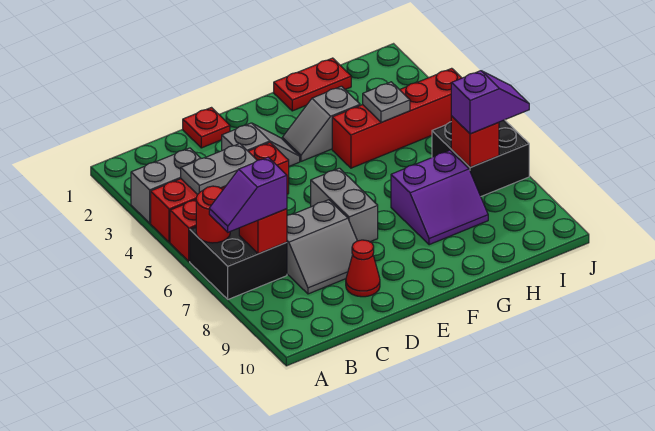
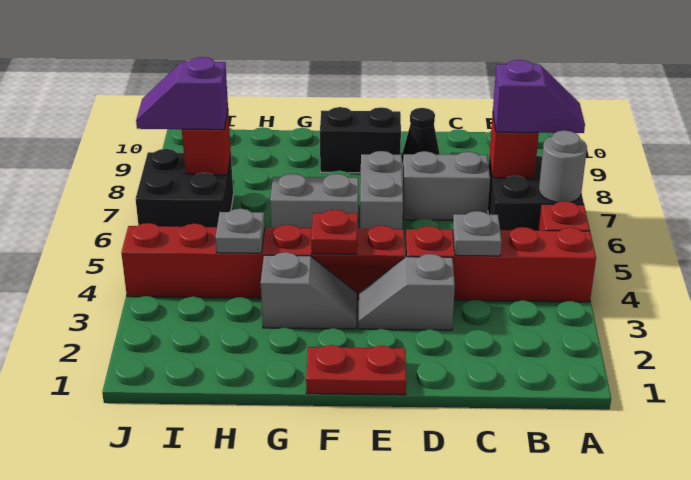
grey 1x2 brick [131,148,201,223] -> grey 1x2 brick moved to [270,174,358,229]
red 1x1 round brick [196,186,230,243] -> grey 1x1 round brick [539,130,587,202]
grey 1x2 plate [181,144,257,195] -> grey 1x1 plate [453,211,502,256]
red 1x1 plate [183,108,230,148] -> red 1x1 plate moved to [311,210,358,254]
red 1x1 cone [346,240,380,297] -> black 1x1 cone [402,108,440,163]
none -> black 1x2 brick [320,107,401,173]
red 1x2 plate [274,58,351,111] -> red 1x2 plate moved to [306,345,406,395]
red 1x4 brick [332,68,461,168] -> red 1x6 brick [121,223,405,299]
purple 2x2 slope [391,150,488,245] -> none

